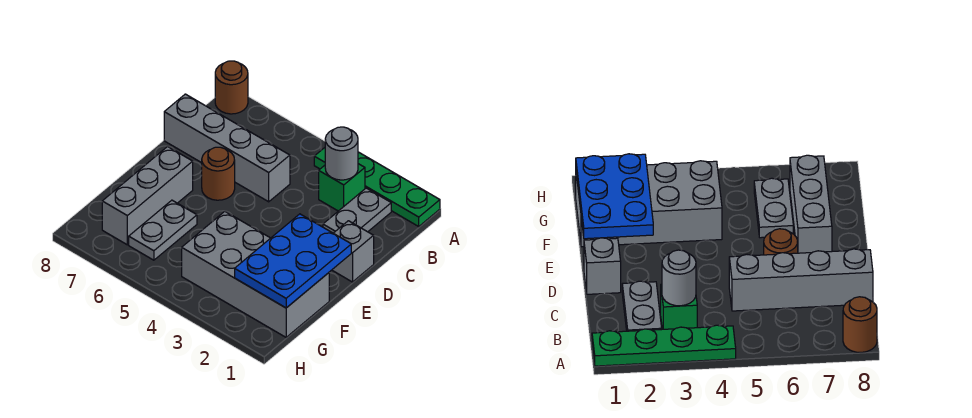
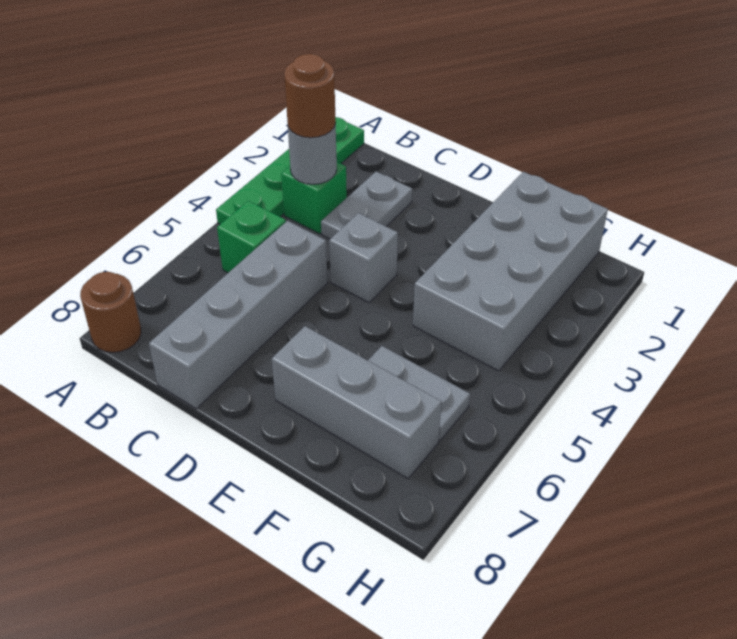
grey 1x2 plate [323,188,391,233] -> grey 1x2 plate turned to [321,172,412,239]
none -> green 1x1 brick [217,201,286,273]
grey 1x1 brick [332,221,374,282] -> grey 1x1 brick moved to [329,213,398,303]
brown 1x1 round brick [202,147,235,200] -> brown 1x1 round brick moved to [284,54,336,138]
blue 2x3 plate [235,214,351,308] -> none

